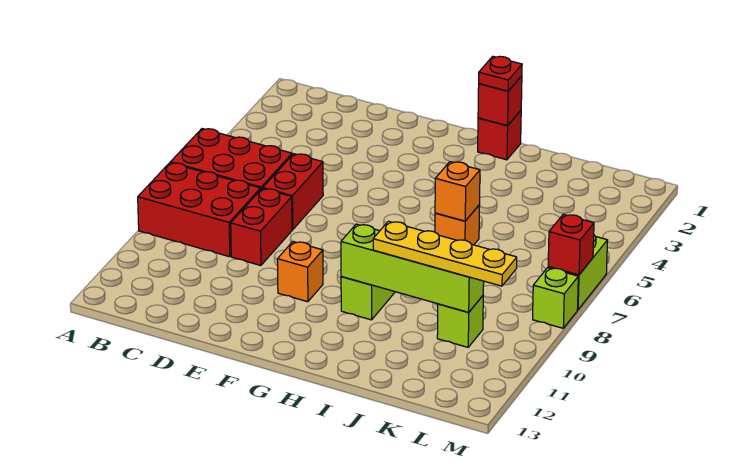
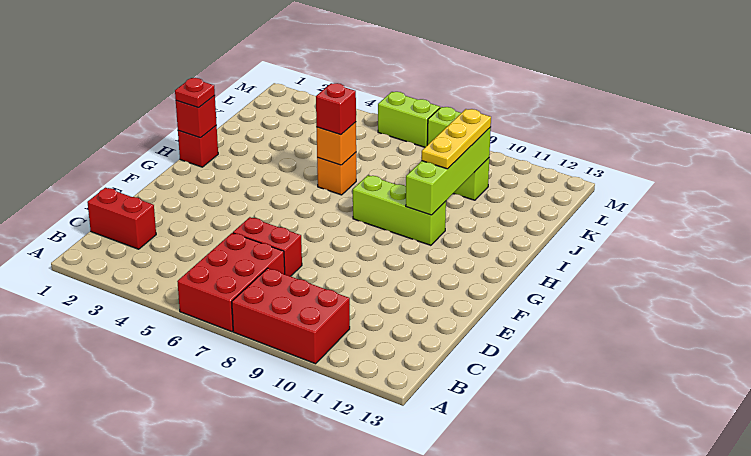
red 2x3 brick [138,163,261,257] -> red 2x3 brick turned to [232,268,350,364]
red 1x2 brick [231,188,292,265] -> red 1x2 brick moved to [87,188,156,249]
orange 1x1 brick [277,242,323,302] -> none
yellow 1x4 plate [373,221,517,286] -> yellow 1x3 plate [422,109,491,169]
red 1x1 brick [548,214,594,275] -> red 1x1 brick moved to [316,83,356,135]

